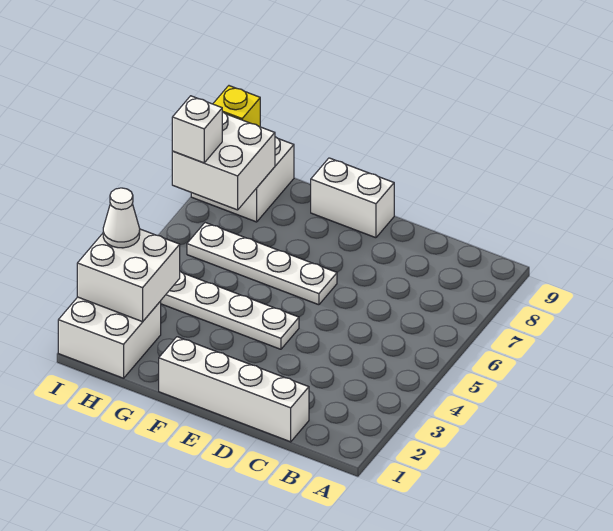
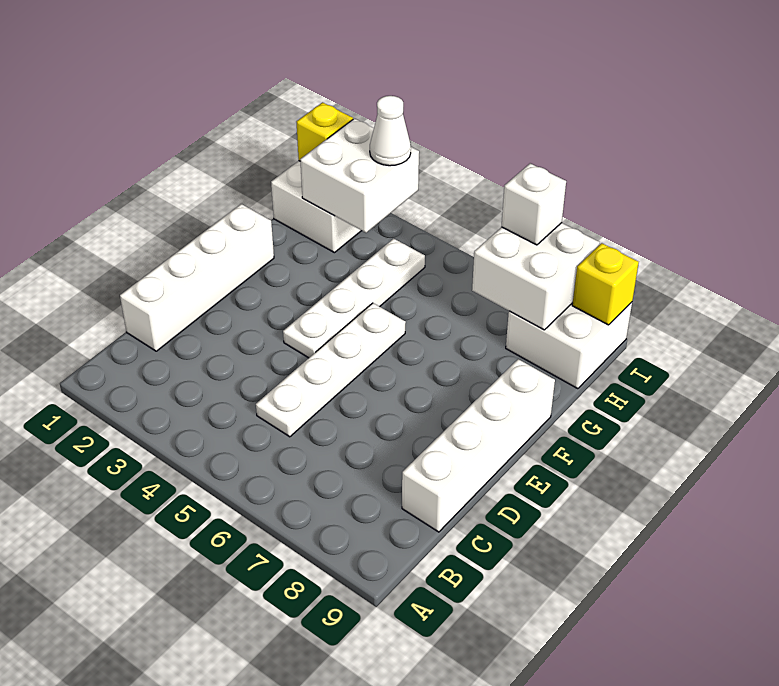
white 1x4 plate [187,223,337,305] -> white 1x4 plate moved to [256,303,406,437]
white 1x2 brick [311,158,394,238] -> white 1x4 brick [402,359,555,532]
none -> yellow 1x1 brick [297,102,353,161]

